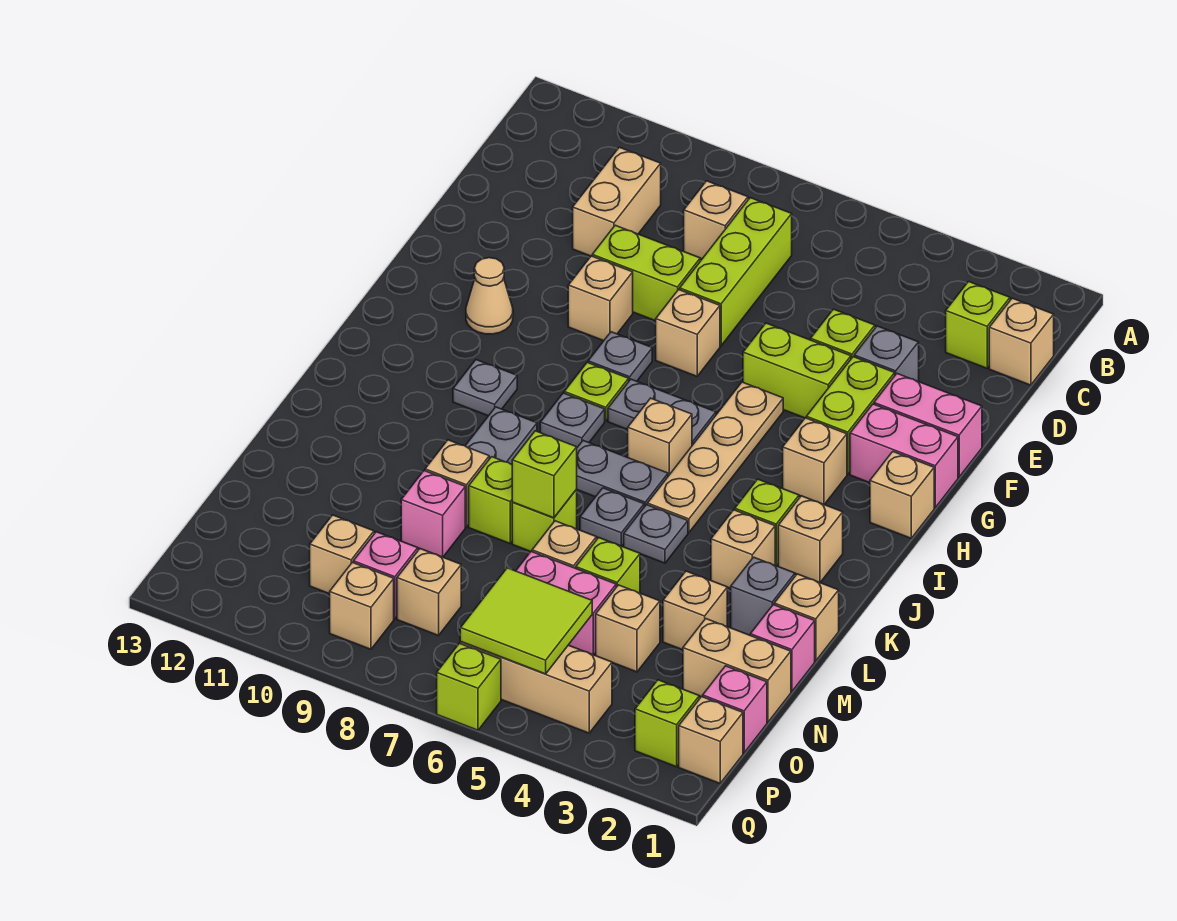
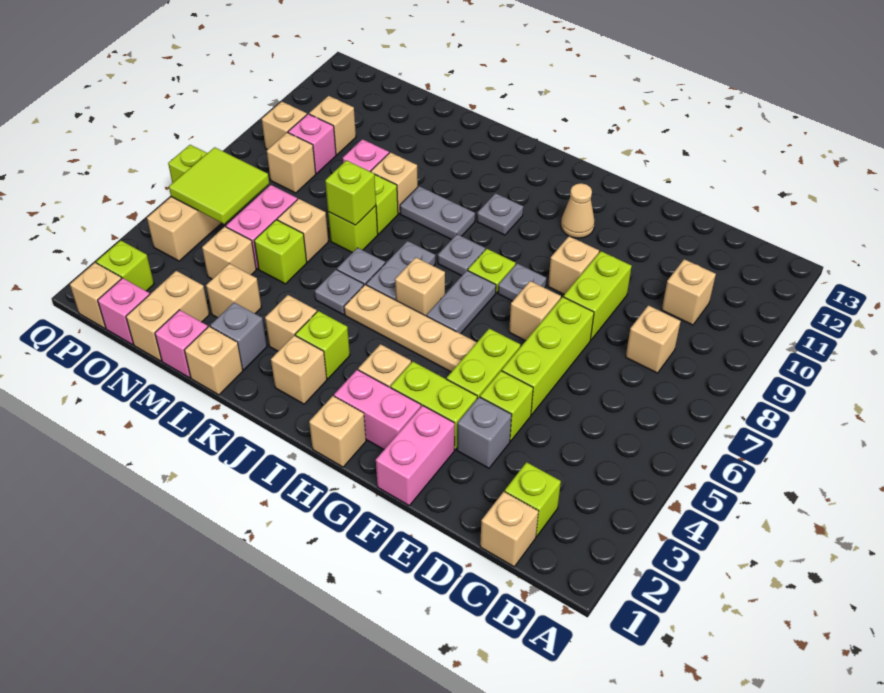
lime 1x3 brick [680,198,792,346] -> lime 1x3 brick turned to [502,297,594,415]
tan 1x2 brick [573,147,661,256] -> tan 1x1 brick [662,259,716,325]
pink 1x2 brick [850,404,958,508] -> pink 1x2 brick turned to [334,370,421,449]

